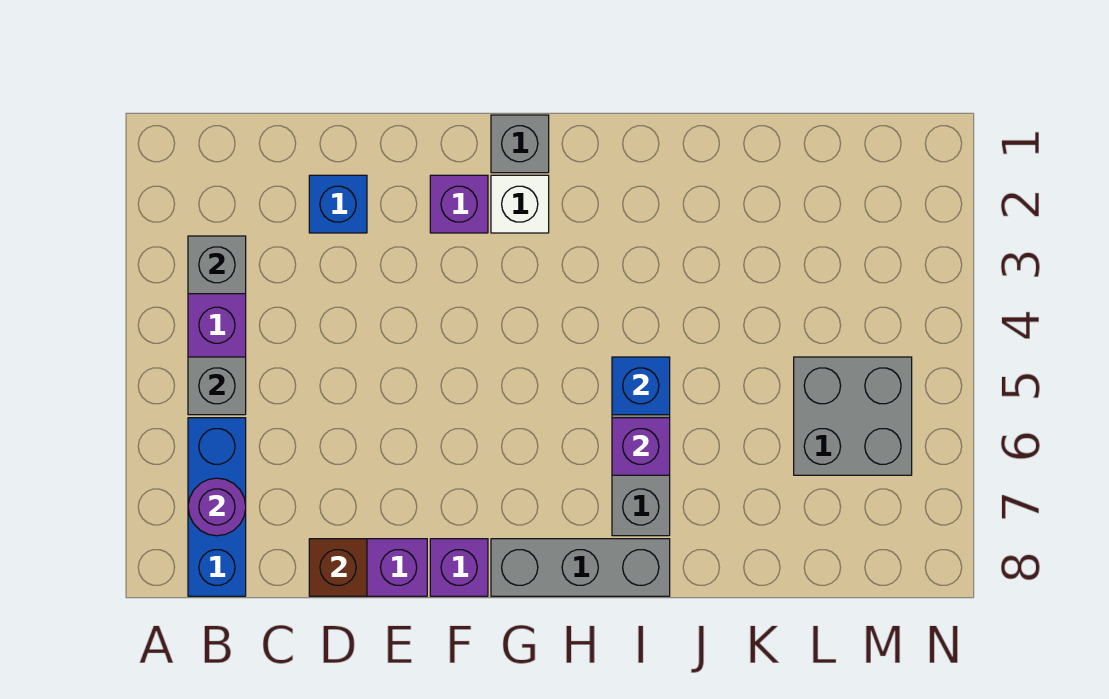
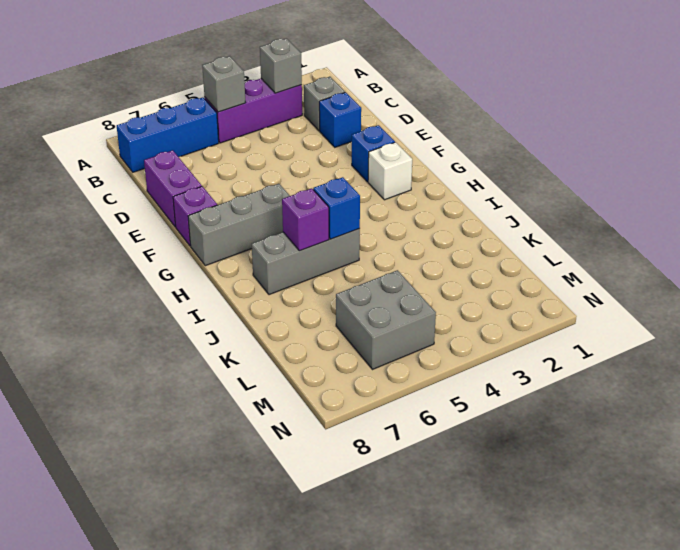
purple 1x1 round brick [188,478,246,536] -> none
brown 1x1 brick [309,539,367,596] -> none
purple 1x1 brick [430,175,488,233] -> blue 1x1 brick [352,125,395,182]
grey 1x1 brick [491,115,549,173] -> grey 1x1 brick moved to [304,77,345,131]
grey 1x3 brick [491,539,670,596] -> grey 1x3 brick turned to [188,184,290,266]

